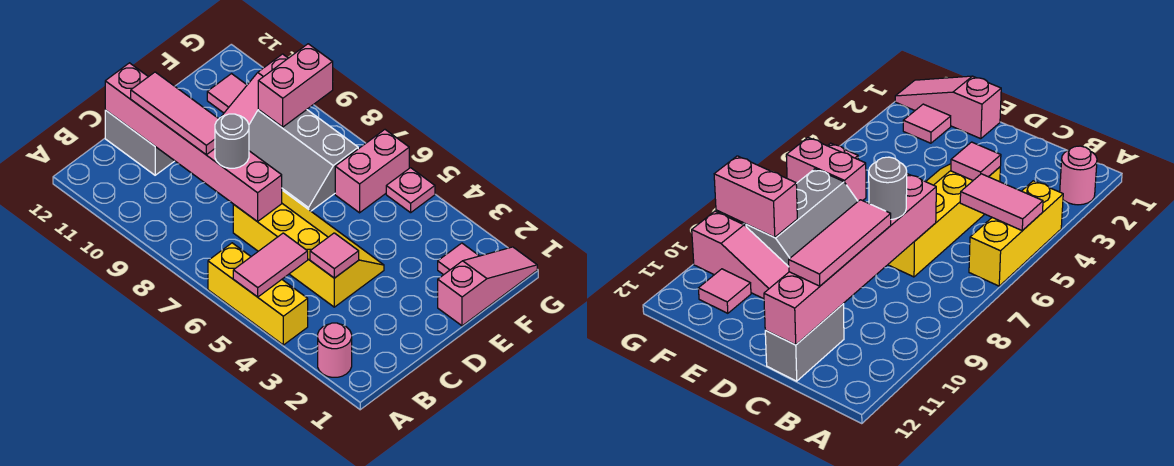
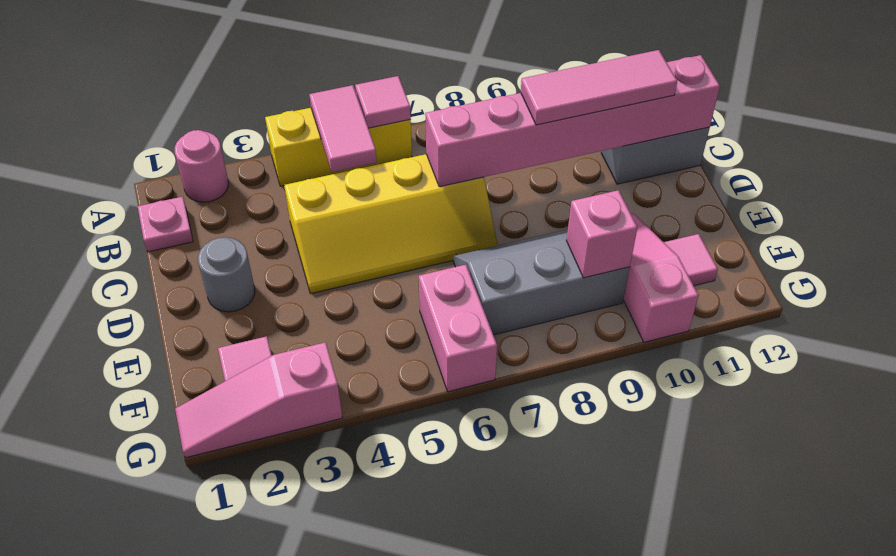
pink 1x1 tile [310,233,359,278] -> pink 1x1 tile moved to [355,76,411,128]
grey 1x1 round brick [215,114,249,168] -> grey 1x1 round brick moved to [198,237,255,312]
pink 1x3 slope [438,247,537,326] -> pink 1x3 slope turned to [175,342,342,458]
pink 1x2 brick [258,44,333,127] -> pink 1x1 brick [566,190,637,278]
pink 1x1 plate [386,168,435,213] -> pink 1x1 plate moved to [138,197,193,252]

